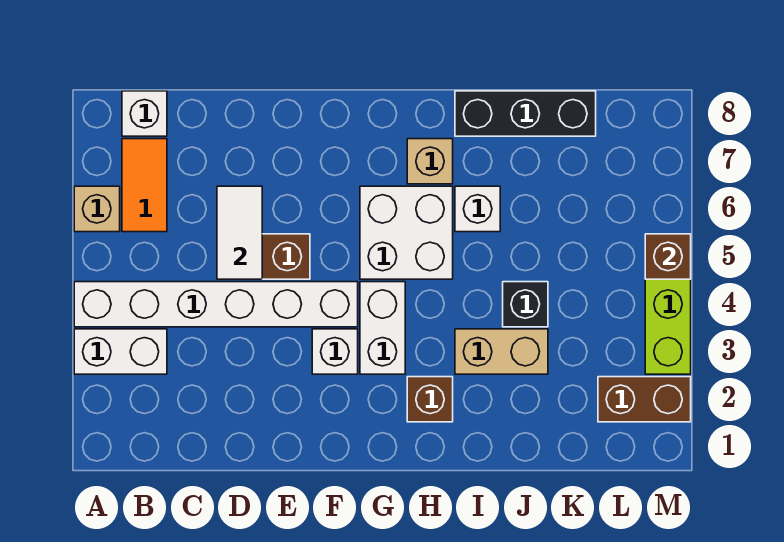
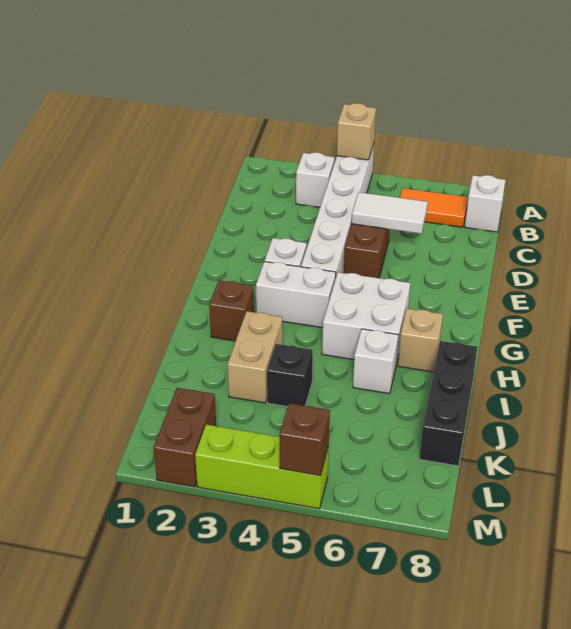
white 1x2 brick [74,329,167,374] -> white 1x1 brick [296,152,335,207]
tan 1x1 brick [74,186,120,232] -> tan 1x1 brick moved to [337,103,376,160]

